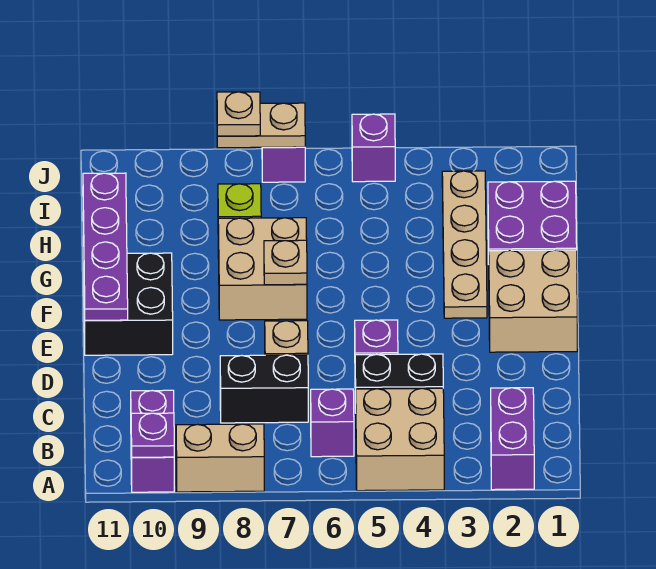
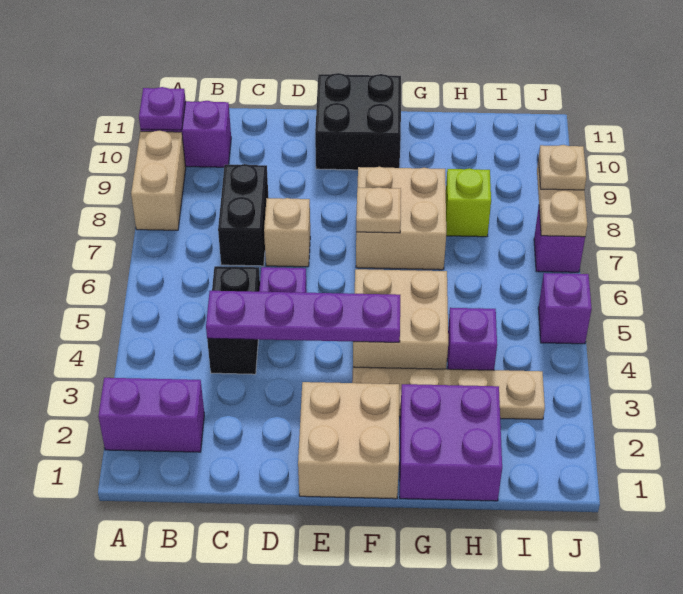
tan 2x2 brick [356,388,444,491] -> tan 2x2 brick moved to [353,269,448,369]
purple 1x1 brick [311,389,354,457] -> purple 1x1 brick moved to [447,308,497,370]
purple 1x4 plate [83,173,128,320] -> purple 1x4 plate moved to [206,291,400,342]

